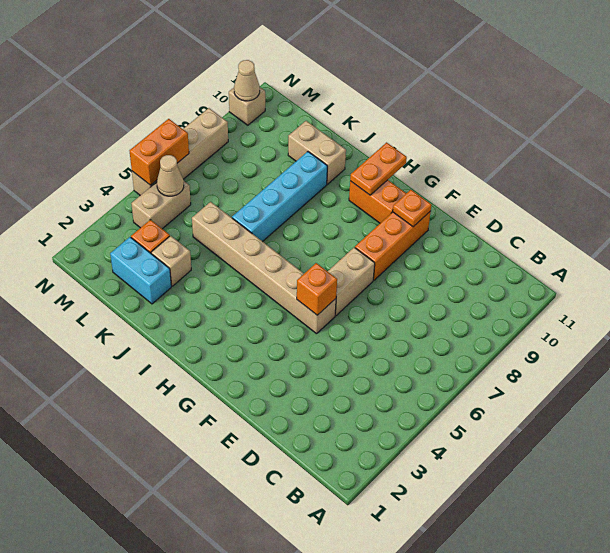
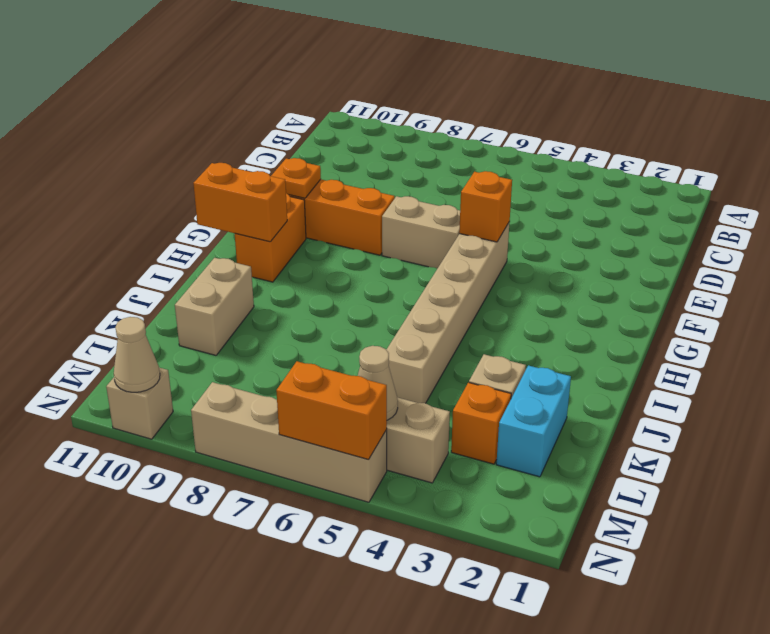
orange 1x2 plate [350,142,407,195] -> orange 1x2 brick [193,163,287,242]
cyan 1x4 brick [232,152,327,242] -> none

